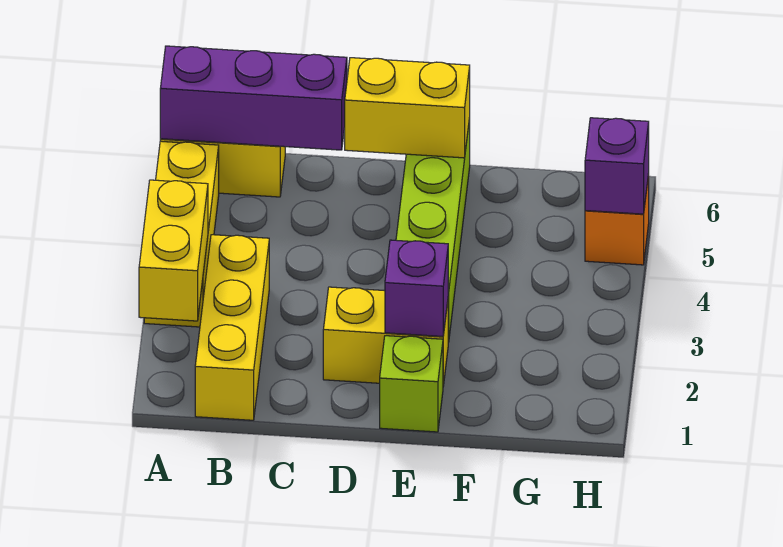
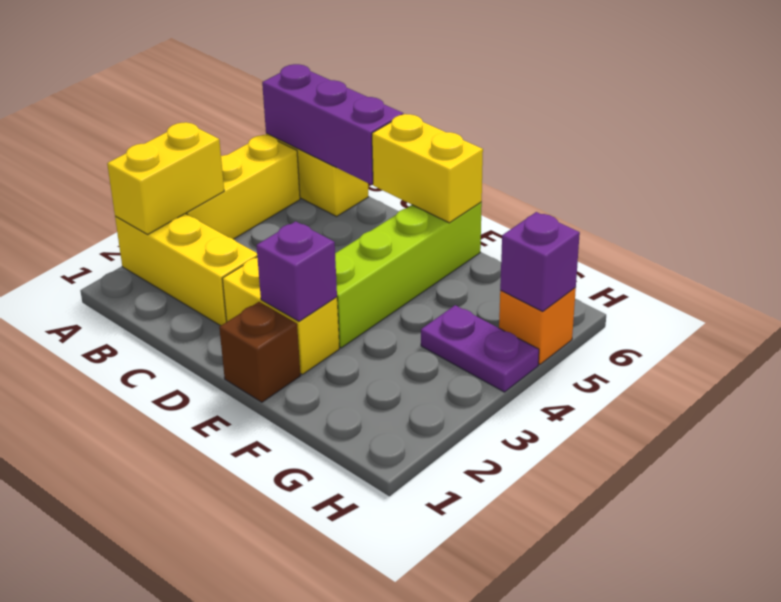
yellow 1x3 brick [195,235,269,420] -> yellow 1x3 brick turned to [115,214,257,326]
lime 1x1 brick [380,336,443,432] -> brown 1x1 brick [219,302,300,402]
none -> purple 1x2 plate [421,305,539,392]

